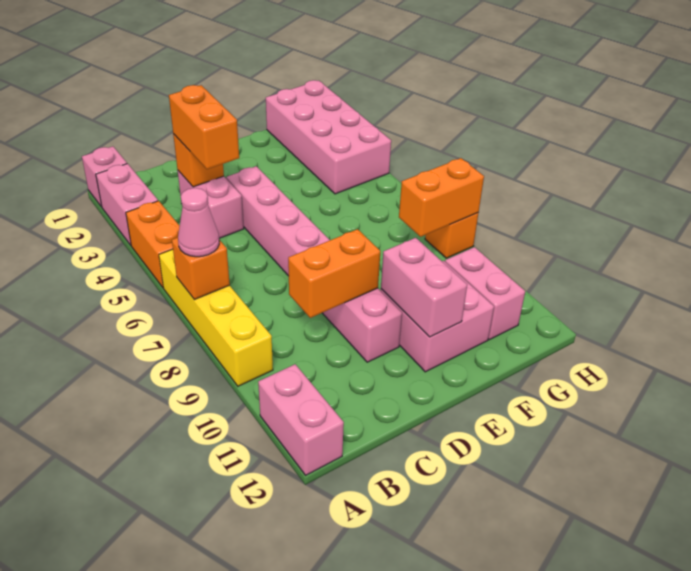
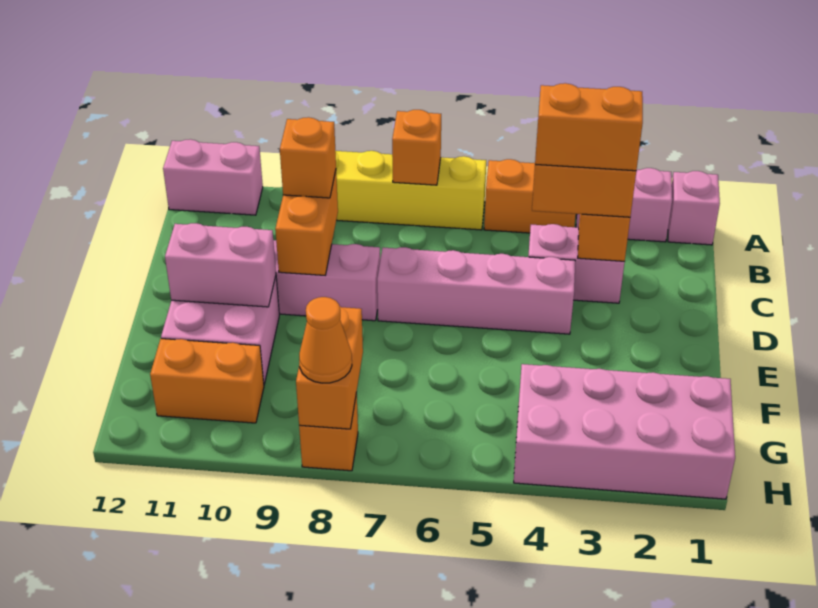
pink 1x1 cone [178,188,219,257] -> none
none -> orange 1x2 brick [535,83,643,171]
none -> orange 1x1 brick [280,117,336,198]
pink 1x2 brick [445,247,525,340] -> orange 1x2 brick [150,339,264,423]
none -> orange 1x1 cone [299,297,352,383]

